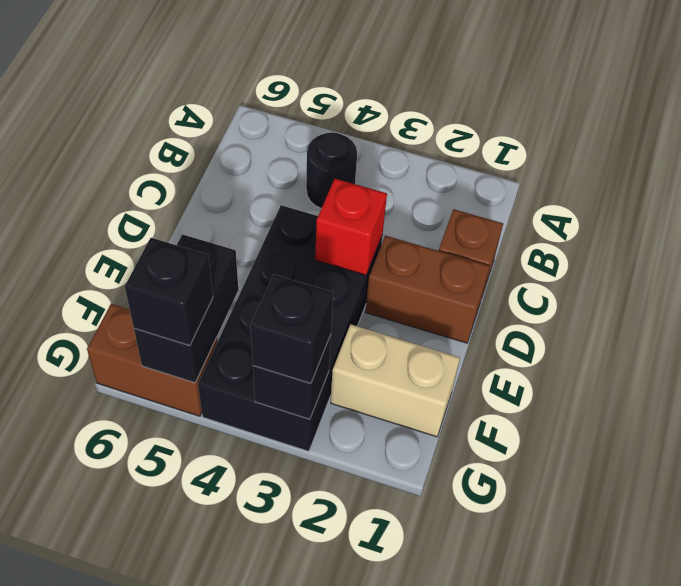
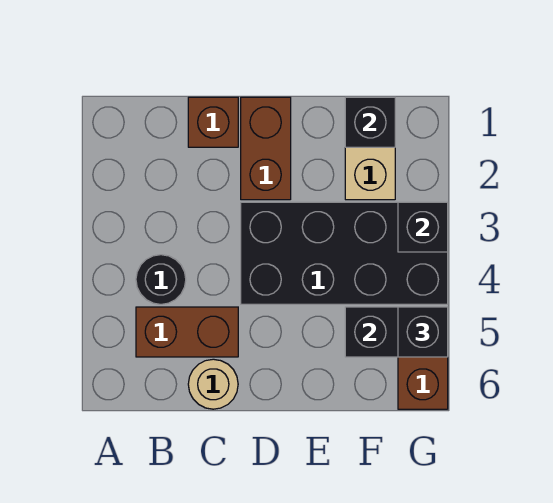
none -> brown 1x2 brick [136,307,238,357]
none -> tan 1x1 round brick [188,359,238,409]
red 1x1 brick [315,179,387,275] -> none
black 1x1 brick [251,274,333,383] -> black 1x1 brick moved to [345,97,395,147]

